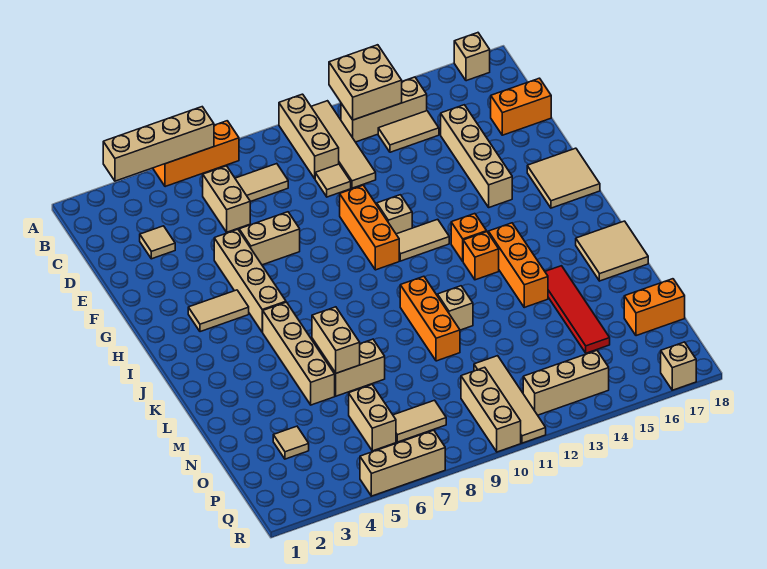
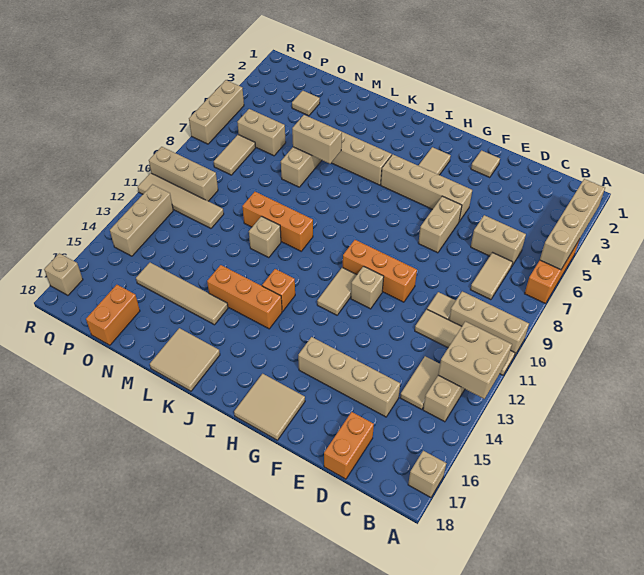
tan 1x1 tile [140,226,175,259] -> tan 1x1 tile moved to [471,150,500,178]
orange 1x1 brick [451,214,487,261] -> none
red 1x4 tile [545,266,610,353] -> tan 1x4 tile [136,263,228,325]

